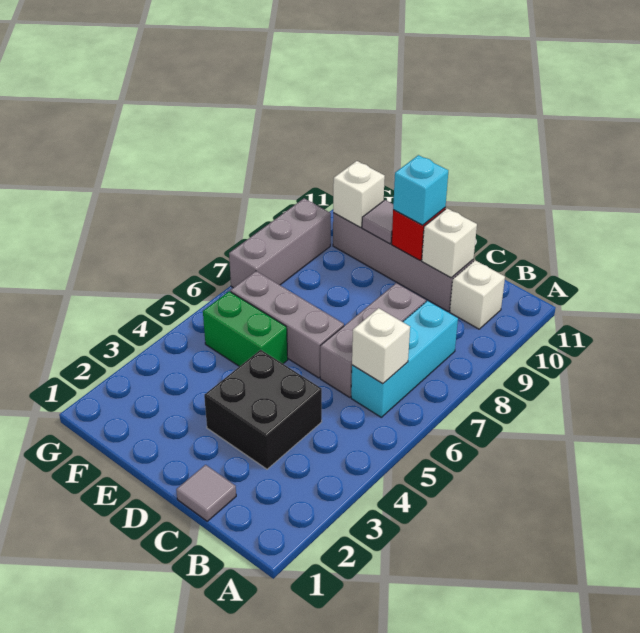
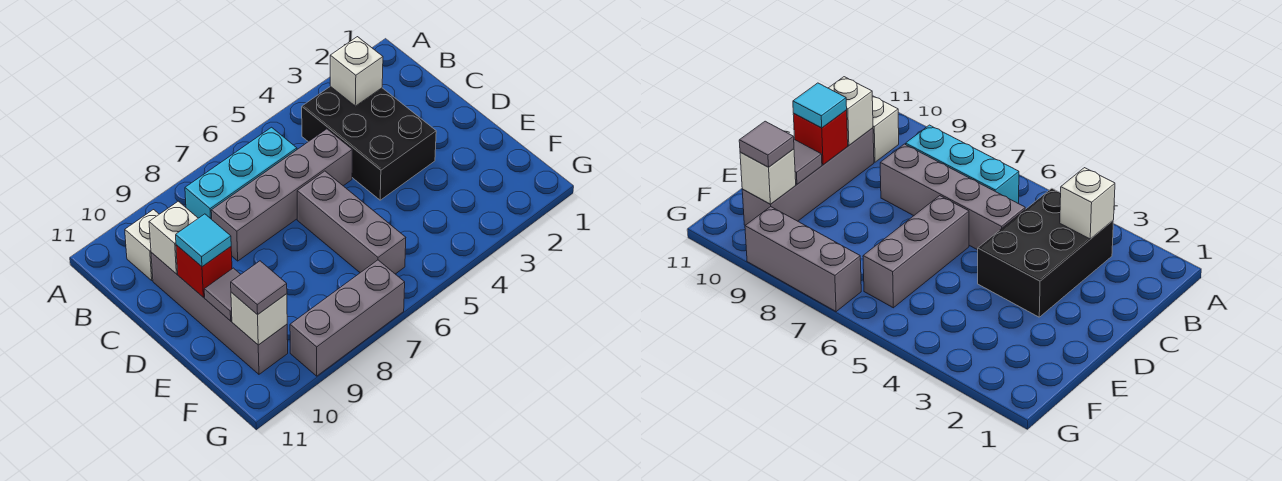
white 1x1 brick [352,308,410,384] -> white 1x1 brick moved to [330,37,383,106]
grey 1x1 tile [176,465,236,521] -> grey 1x1 tile moved to [231,261,287,315]
black 2x2 brick [204,350,322,469] -> black 2x3 brick [302,86,436,200]
grey 1x3 brick [320,283,426,397] -> grey 1x4 brick [211,129,352,261]
cyan 1x1 brick [393,155,448,225] -> cyan 1x1 tile [176,214,231,267]
green 1x2 brick [203,291,288,367] -> none

